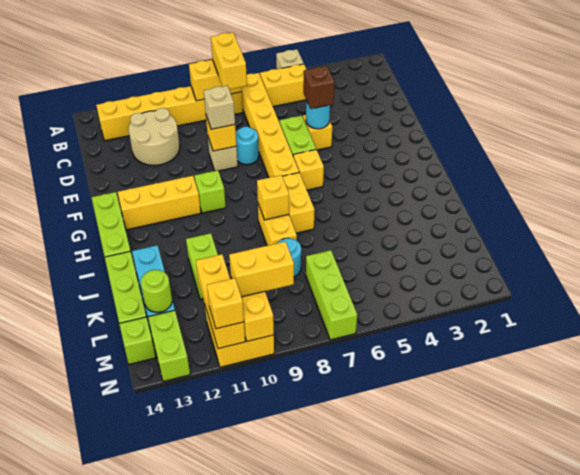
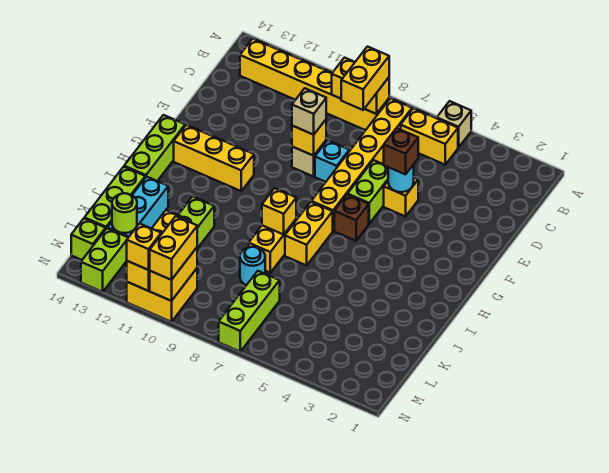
tan 2x2 round brick [129,108,180,165] -> none
cyan 1x1 round brick [236,127,259,165] -> cyan 1x1 brick [315,140,349,182]
yellow 1x1 brick [293,150,324,190] -> brown 1x1 brick [334,195,369,241]
lime 1x1 brick [194,170,226,213] -> none
yellow 1x2 brick [229,241,294,297] -> yellow 1x2 brick turned to [150,216,197,280]

